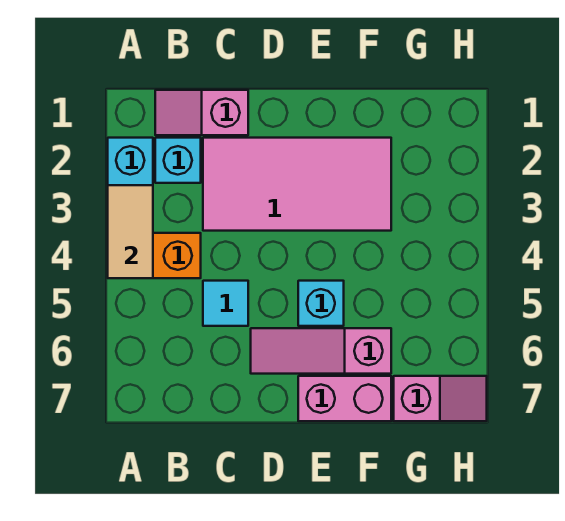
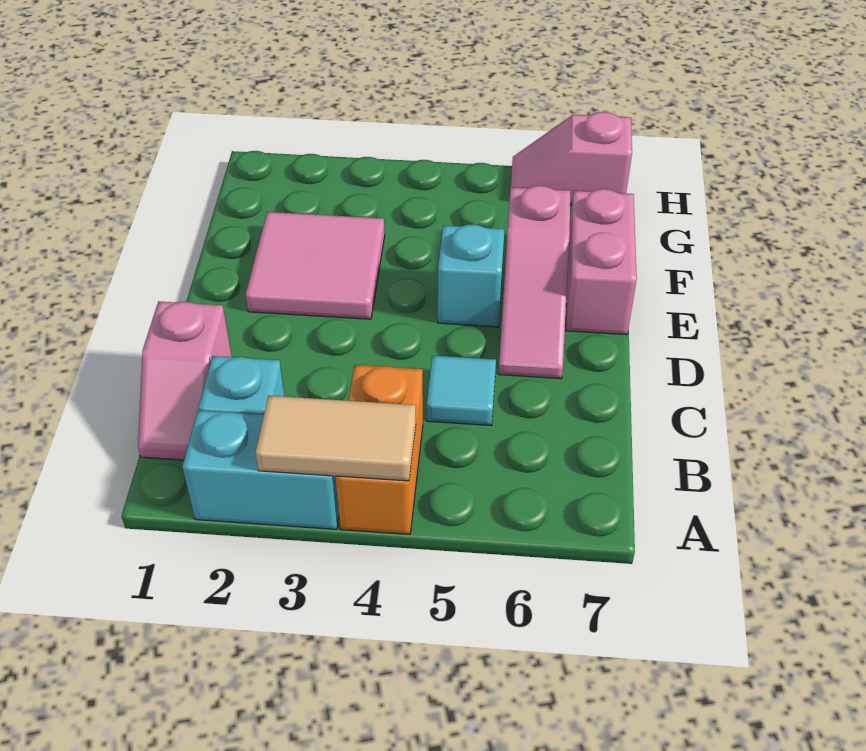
pink 2x4 tile [203,138,391,231] -> pink 2x2 tile [246,212,385,319]
pink 1x2 slope [394,376,487,421] -> pink 1x2 slope turned to [511,112,632,205]

